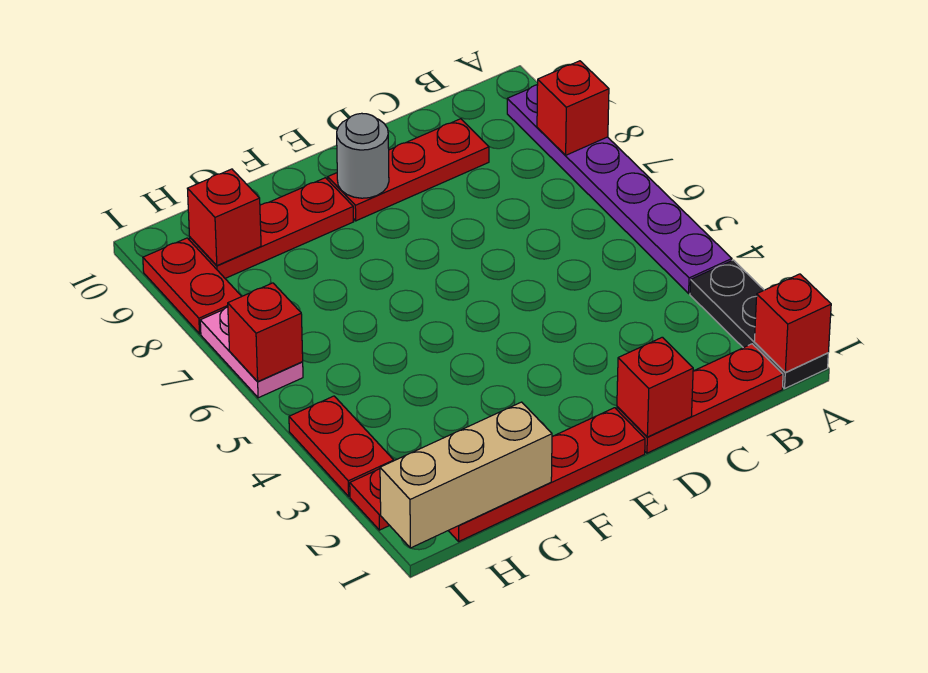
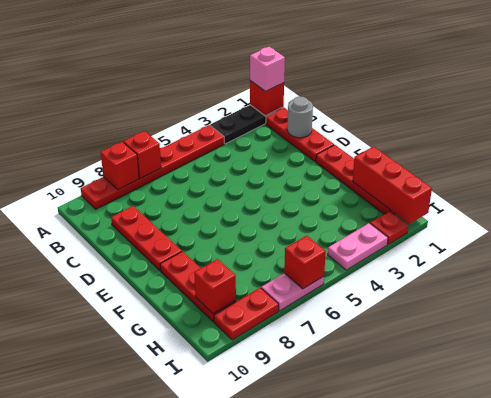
none -> pink 1x1 brick [250,47,285,91]
purple 1x6 plate [507,85,732,293] -> red 1x6 plate [81,125,224,209]
red 1x1 brick [617,337,693,437] -> red 1x1 brick moved to [123,131,161,178]
grey 1x1 round brick [337,113,389,198] -> grey 1x1 round brick moved to [287,97,313,138]
tan 1x3 brick [380,402,552,548] -> red 1x3 brick [352,146,432,224]
red 1x2 plate [289,396,394,496] -> pink 1x2 plate [328,223,388,270]

